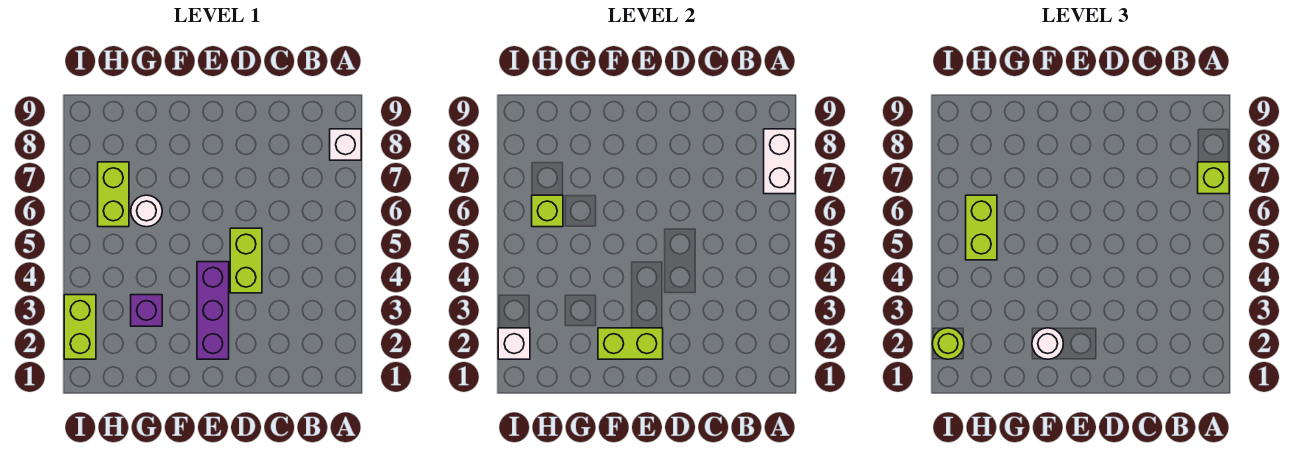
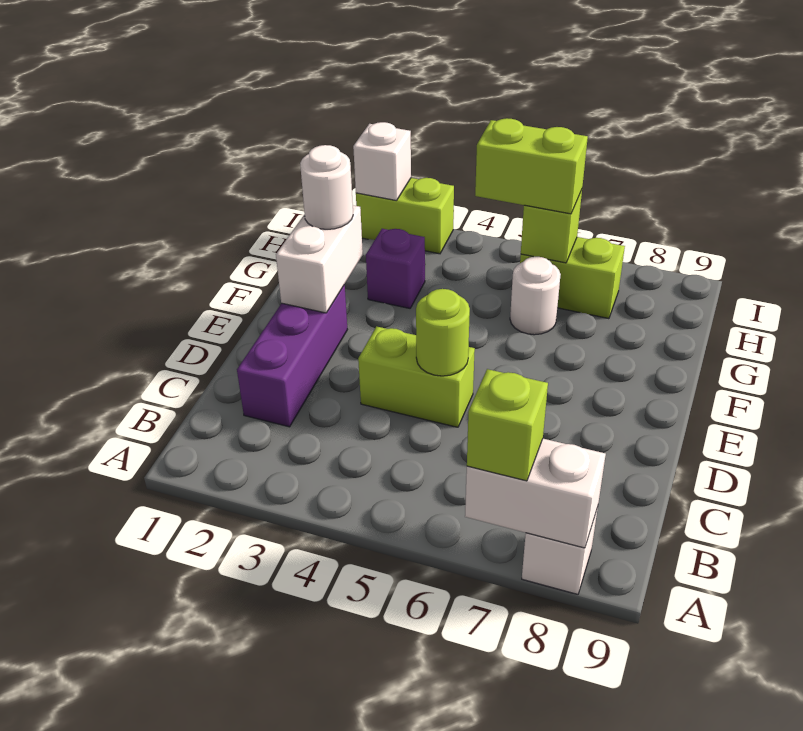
purple 1x3 brick [197,262,229,359] -> purple 1x3 brick turned to [237,285,347,427]
lime 1x2 brick [598,328,663,359] -> white 1x2 brick [276,205,363,313]
lime 1x1 round brick [932,328,964,359] -> lime 1x1 round brick moved to [416,289,470,376]

